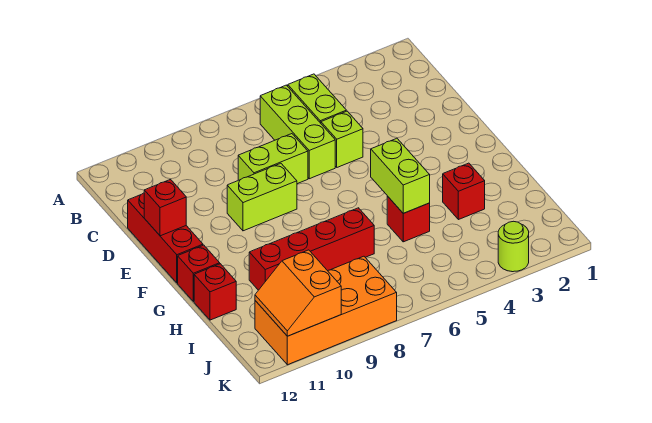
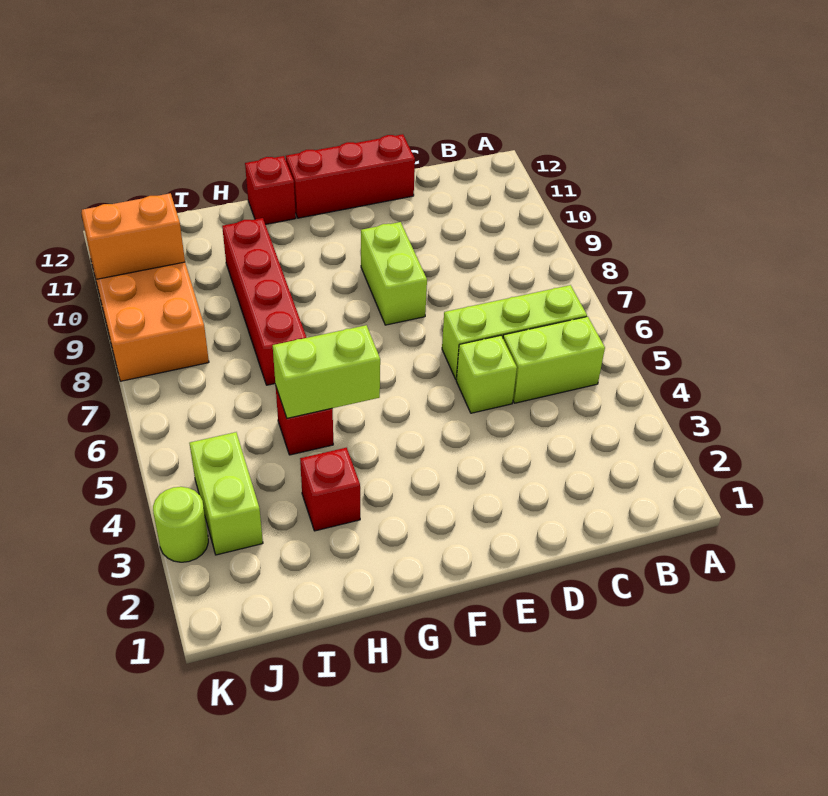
lime 1x2 brick [238,134,308,184] -> lime 1x2 brick moved to [190,432,263,555]
red 1x1 brick [144,180,186,236] -> none
red 1x1 brick [194,264,236,320] -> none

